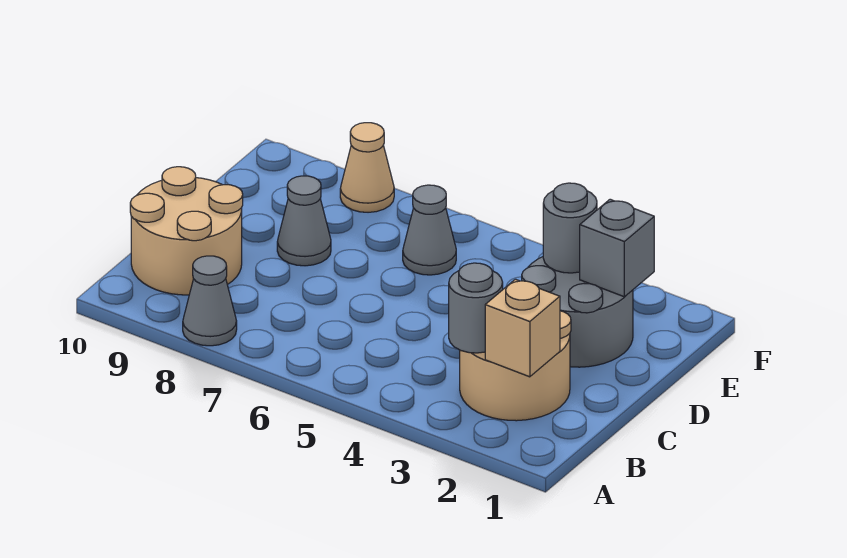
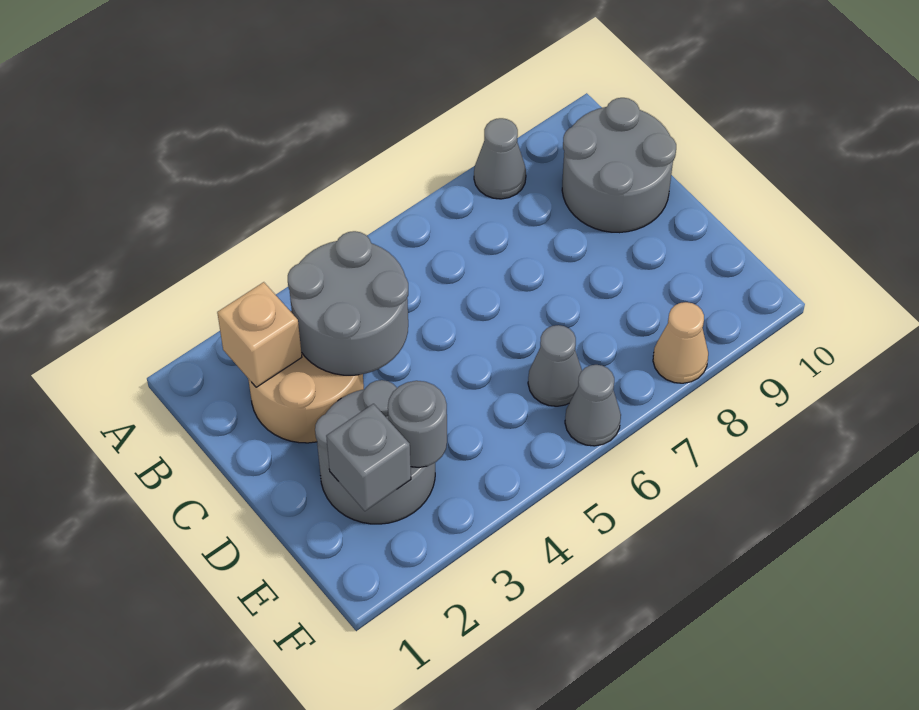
grey 1x1 round brick [449,263,503,353] -> grey 2x2 round brick [288,231,408,375]
tan 2x2 round brick [130,167,243,295] -> grey 2x2 round brick [562,98,676,233]
grey 1x1 cone [277,176,331,266] -> grey 1x1 cone moved to [565,365,621,446]

